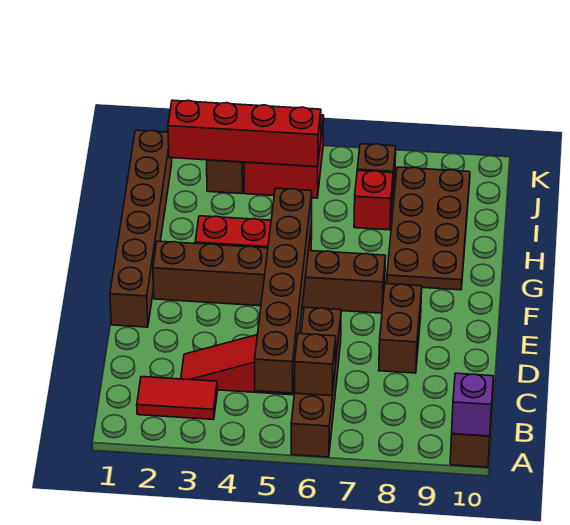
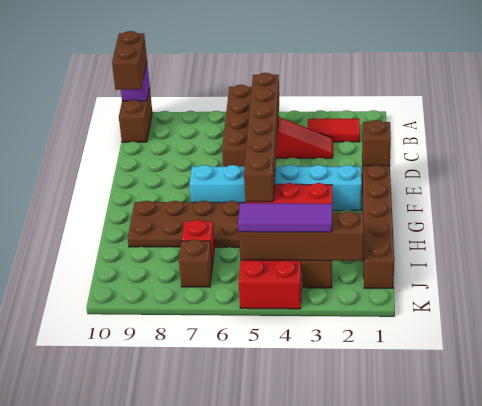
brown 1x1 brick [295,334,336,396] -> brown 1x1 brick moved to [362,120,391,166]
brown 1x2 brick [379,284,422,373] -> brown 1x2 brick moved to [112,31,147,90]
brown 1x6 brick [153,241,386,313] -> cyan 1x6 brick [190,165,362,210]
brown 2x4 plate [387,167,470,290] -> brown 2x4 plate turned to [128,201,245,247]
red 1x4 brick [168,100,321,167] -> brown 1x4 brick [239,212,364,261]
none -> purple 1x3 tile [238,203,332,232]

